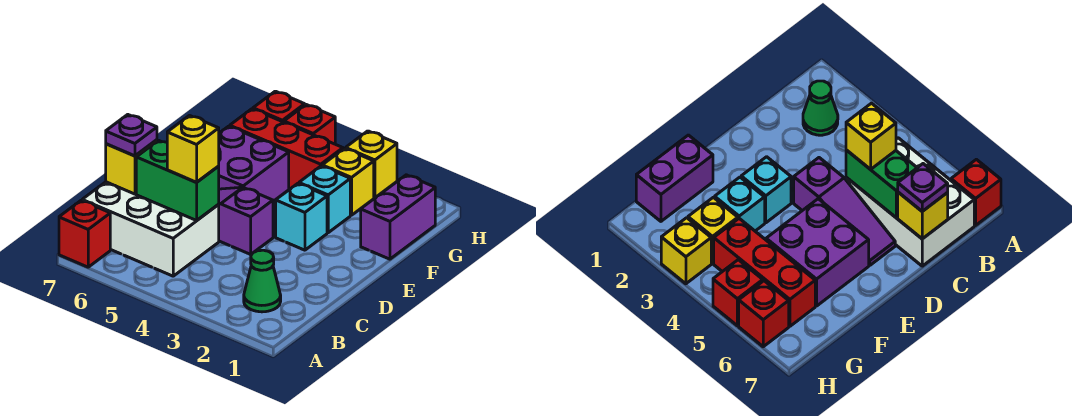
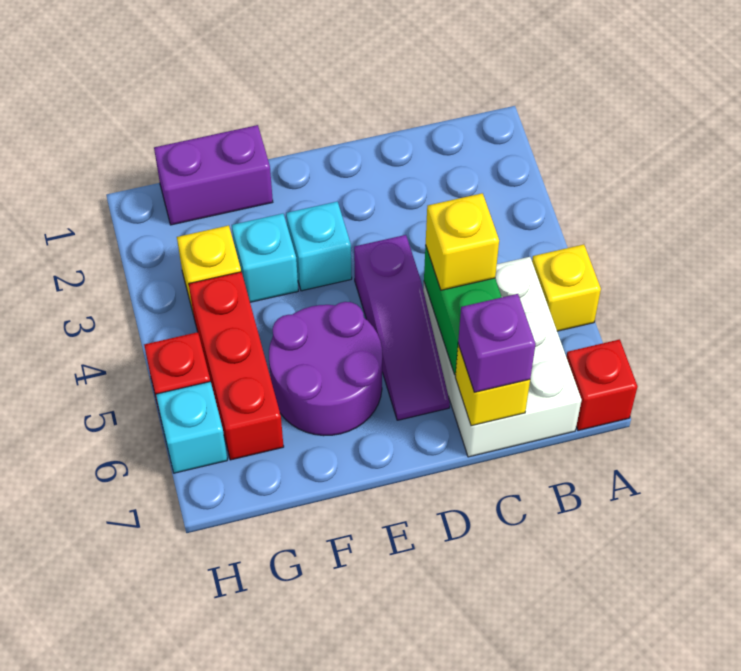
green 1x1 cone [244,250,281,312] -> none
purple 1x1 plate [106,115,157,156] -> purple 1x1 brick [458,294,536,392]
purple 2x2 brick [219,126,289,201] -> purple 2x2 round brick [269,302,382,436]
yellow 1x1 brick [346,131,397,198] -> yellow 1x1 brick moved to [532,244,601,331]
red 1x1 brick [253,91,305,122] -> cyan 1x1 brick [156,382,227,473]

